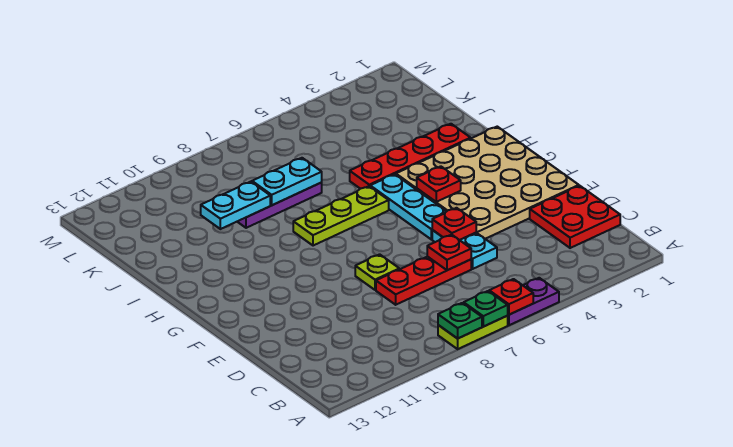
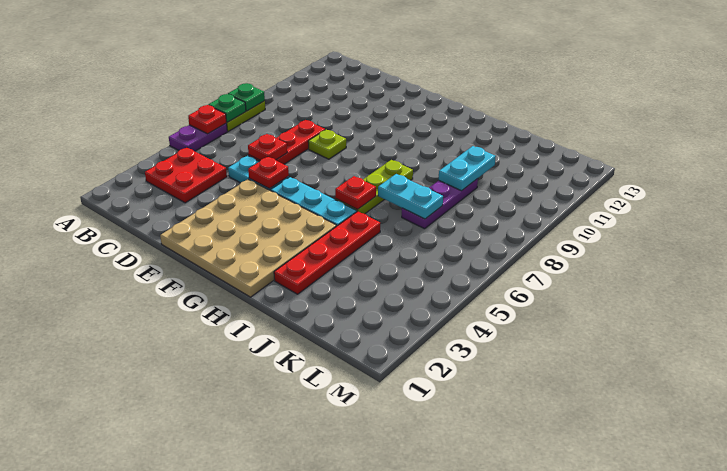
red 2x2 plate [530,186,620,248] -> red 2x2 plate moved to [145,148,227,203]
red 1x1 plate [417,166,461,202] -> red 1x1 plate moved to [335,176,376,210]
cyan 1x2 plate [252,158,322,205] -> cyan 1x2 plate turned to [378,174,443,219]

